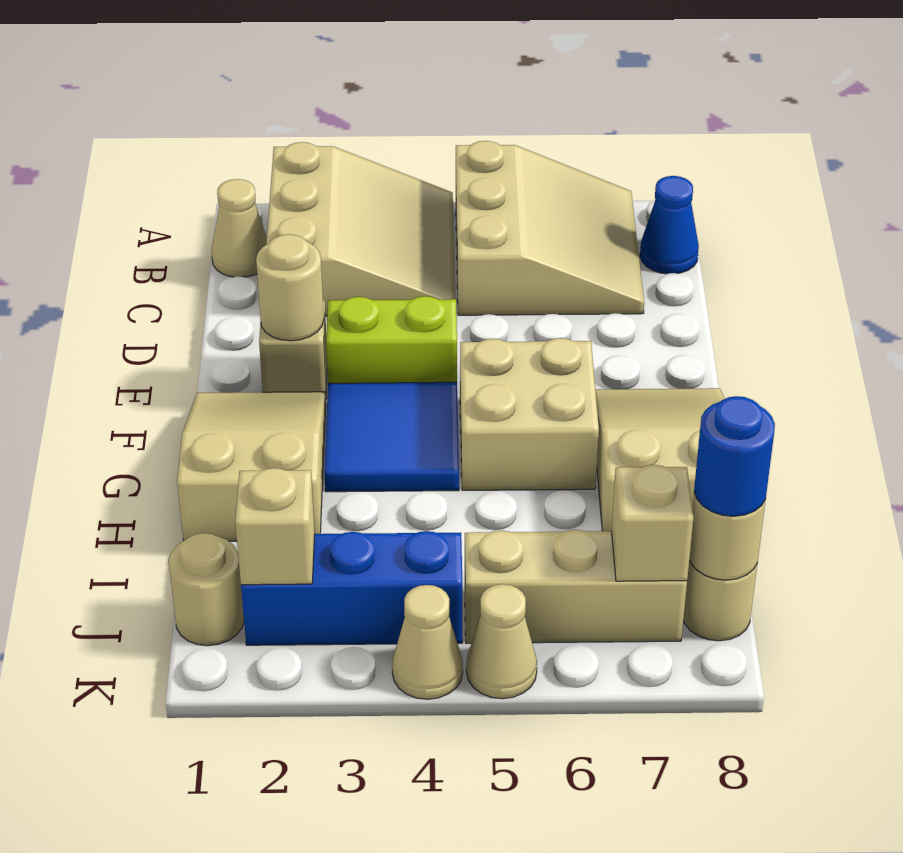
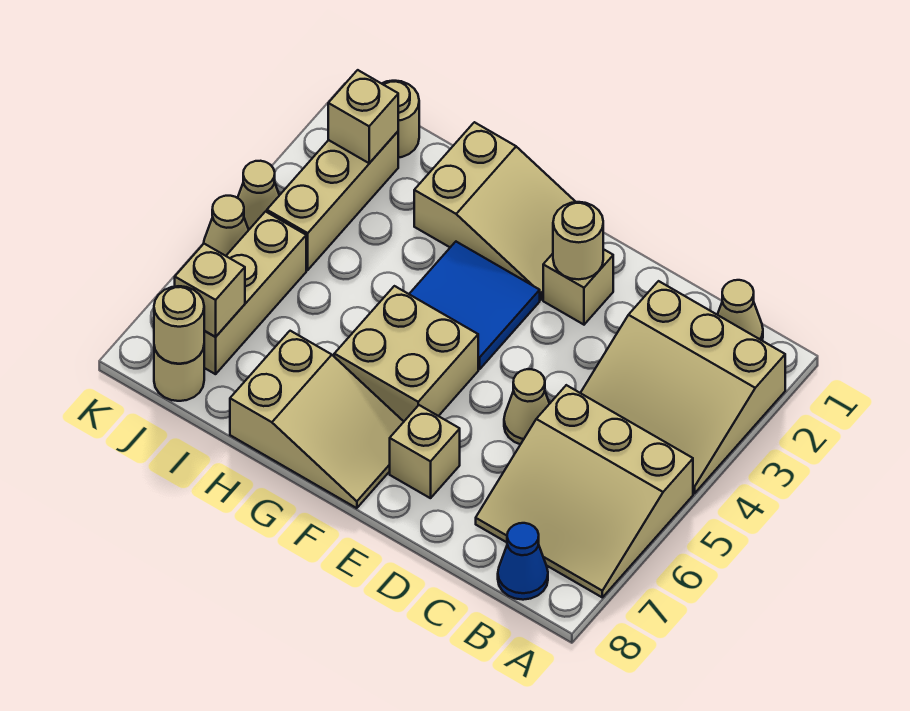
none -> tan 1x1 cone [504,369,550,444]
lime 1x2 brick [326,296,457,383] -> none
none -> tan 1x1 brick [390,405,460,498]
blue 1x3 brick [241,531,462,645] -> tan 1x3 brick [267,132,398,270]
blue 1x1 round brick [694,396,775,516] -> none

